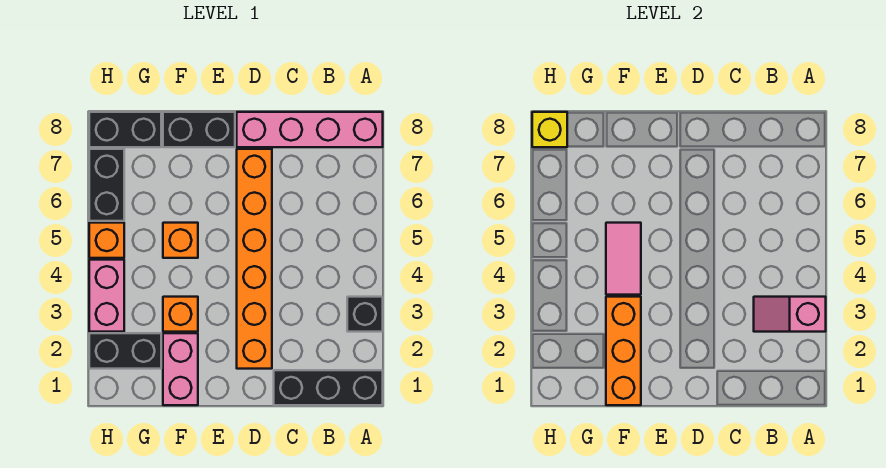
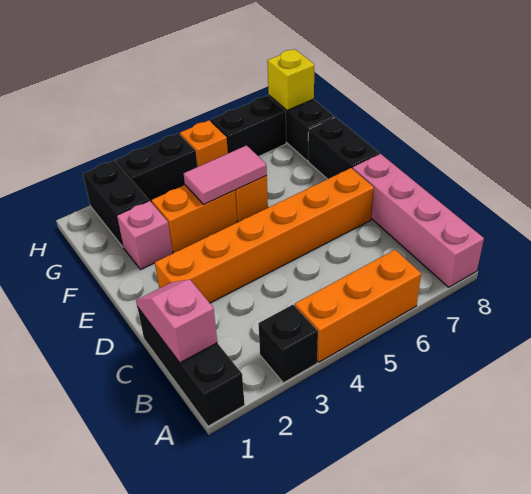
pink 1x2 slope [754,297,826,332] -> pink 1x2 slope moved to [136,280,217,363]
pink 1x2 brick [163,333,198,405] -> pink 1x1 brick [117,201,173,269]
orange 1x3 brick [606,297,641,405] -> orange 1x3 brick moved to [295,250,421,362]
orange 1x1 brick [163,297,198,332] -> orange 1x2 brick [151,185,237,252]
pink 1x2 brick [89,260,124,332] -> black 1x2 brick [116,133,197,203]

